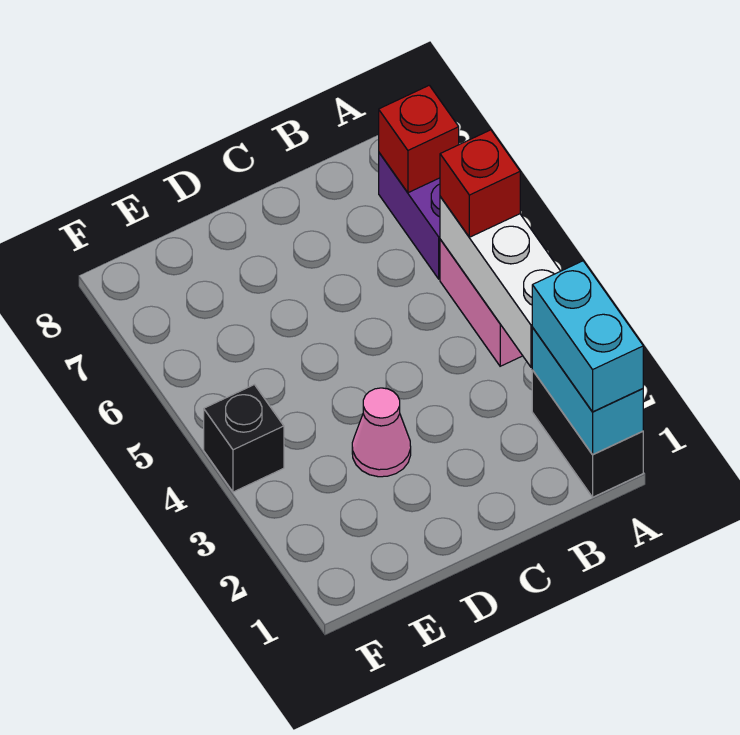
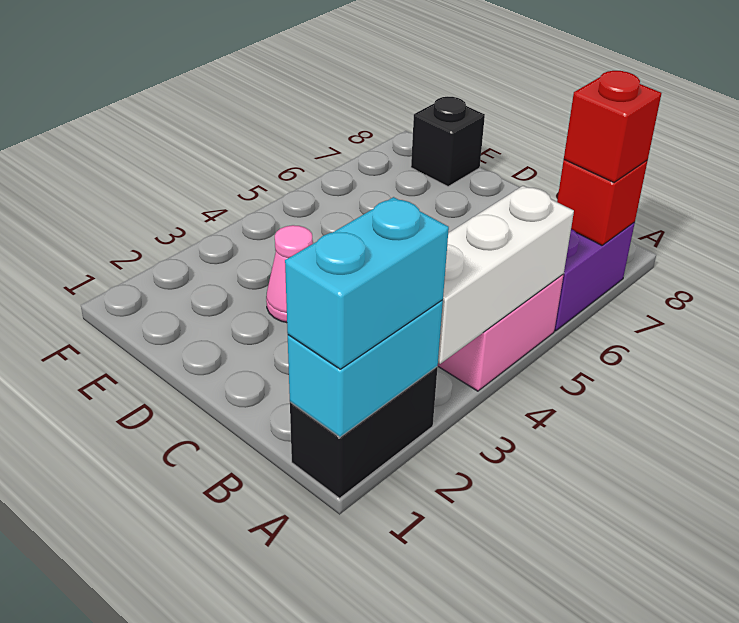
red 1x1 brick [440,130,520,237] -> red 1x1 brick moved to [564,71,662,183]
black 1x1 brick [204,385,284,492] -> black 1x1 brick moved to [411,97,485,186]

